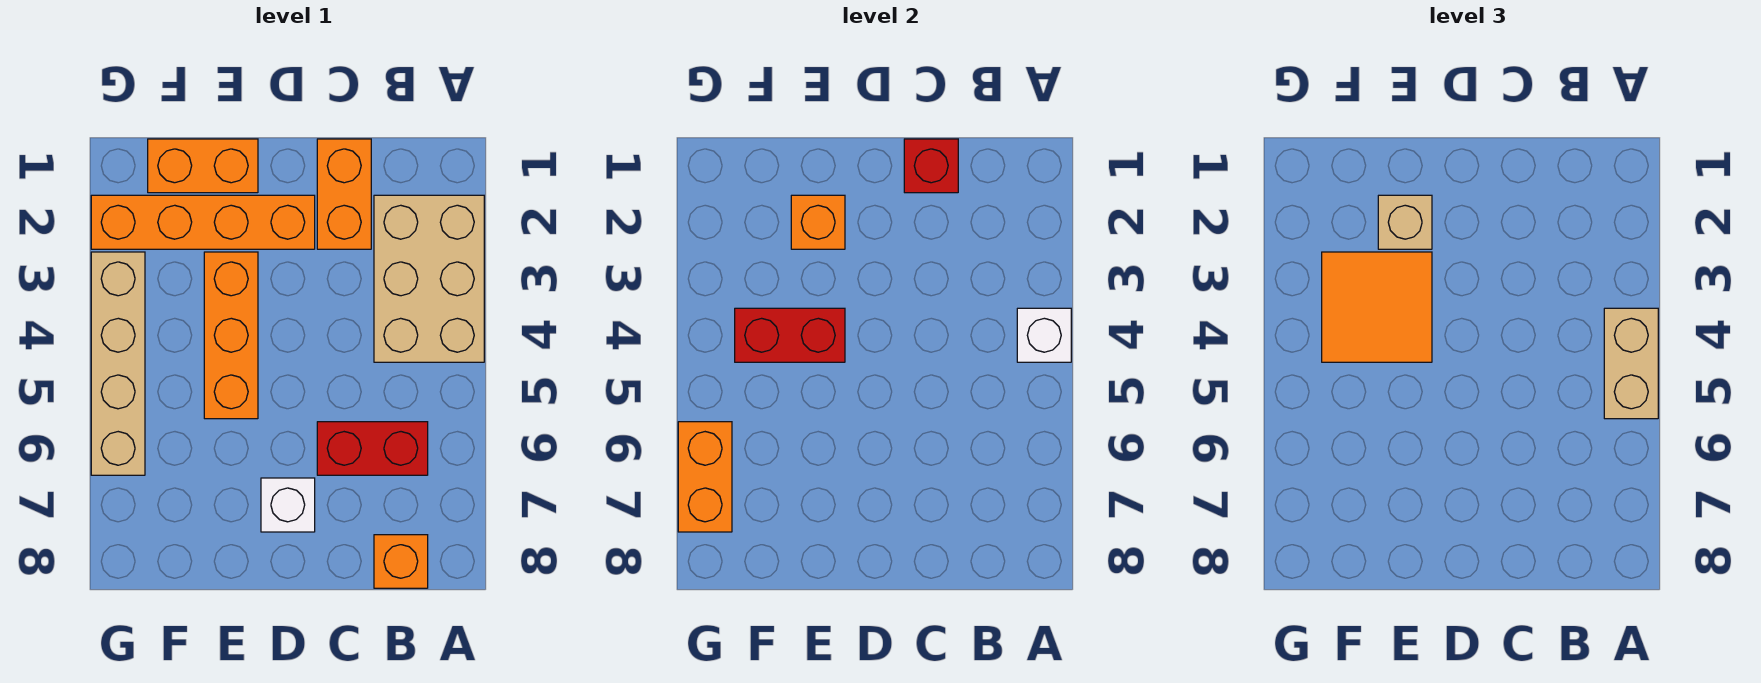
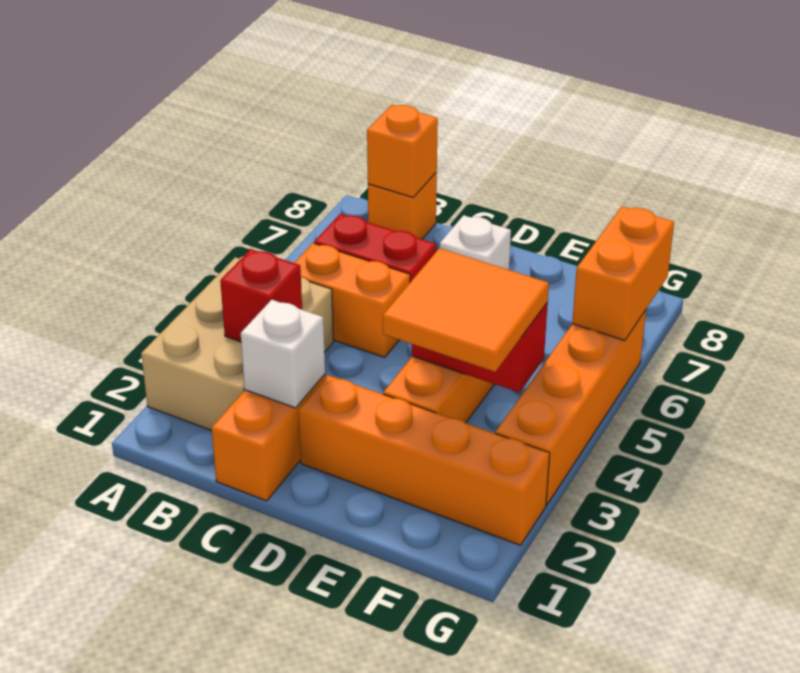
white 1x1 brick [1017,308,1071,362] -> white 1x1 brick moved to [241,300,325,408]
tan 1x2 brick [1604,308,1658,419] -> none
red 1x1 brick [904,139,958,193] -> red 1x1 brick moved to [220,249,302,342]
orange 1x2 brick [148,139,258,193] -> orange 1x2 brick moved to [294,243,410,357]
orange 1x1 brick [791,195,845,249] -> orange 1x1 brick moved to [367,105,438,197]
tan 1x1 brick [1378,195,1432,249] -> none
tan 1x4 brick [91,252,145,475] -> orange 1x4 brick [495,310,646,505]

